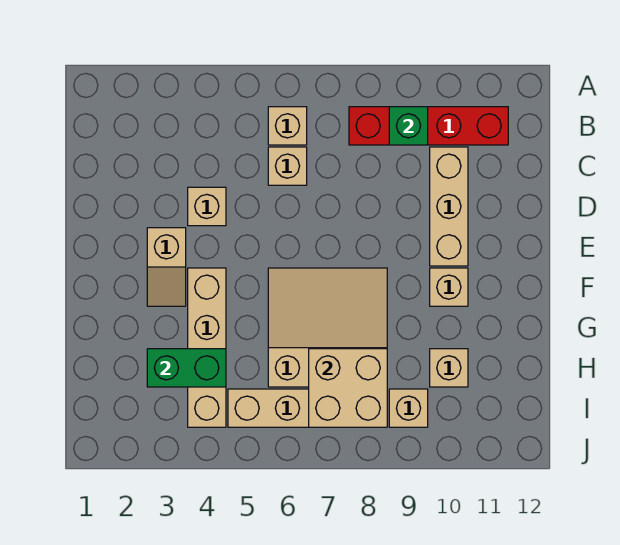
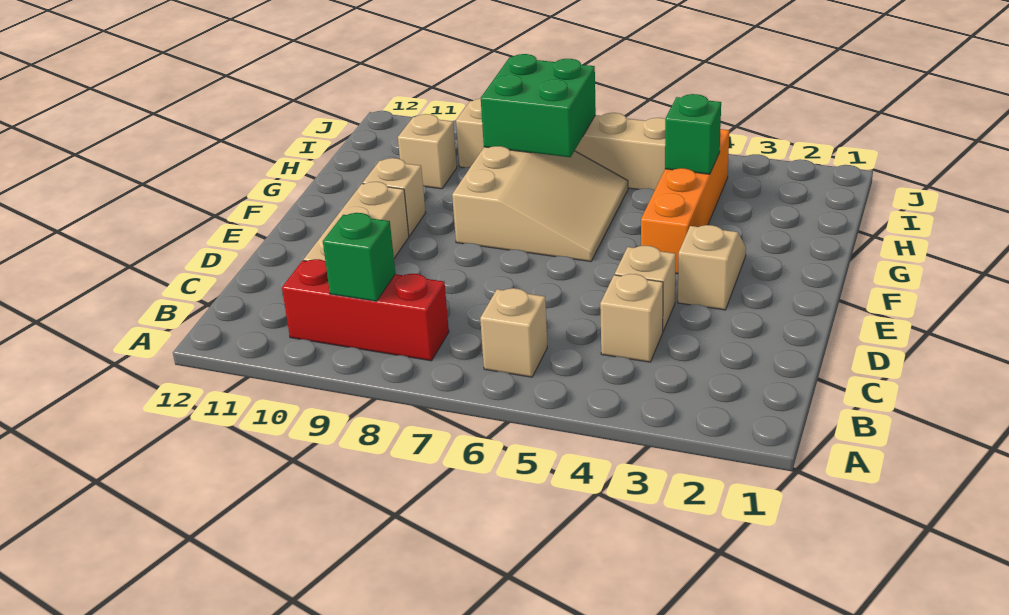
red 1x4 brick [349,107,508,145] -> red 1x3 brick [282,259,449,361]
tan 1x1 brick [268,147,307,185] -> tan 1x1 brick moved to [600,274,663,362]
tan 1x4 brick [188,268,226,427] -> orange 1x4 brick [641,129,729,274]
tan 3x3 slope [268,268,387,387] -> tan 3x3 slope turned to [452,146,628,261]
green 1x2 brick [147,349,226,387] -> green 1x1 brick [665,94,721,174]
tan 2x2 brick [309,349,387,427] -> green 2x2 brick [481,54,596,157]

